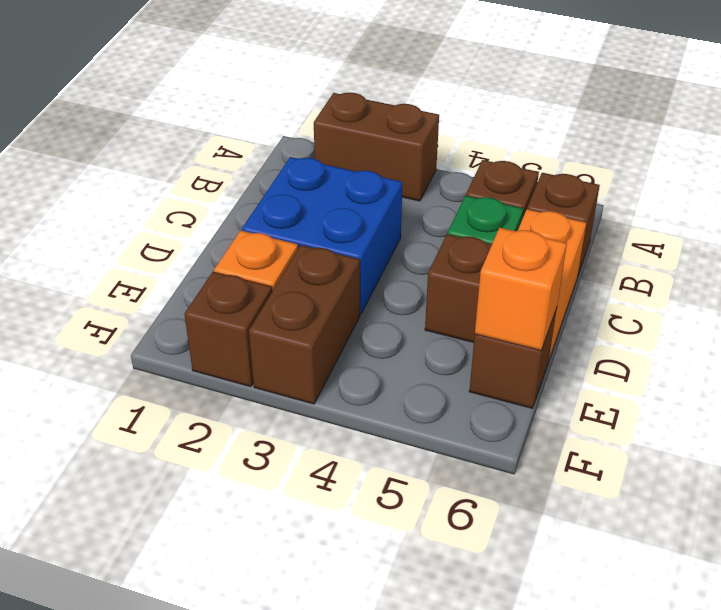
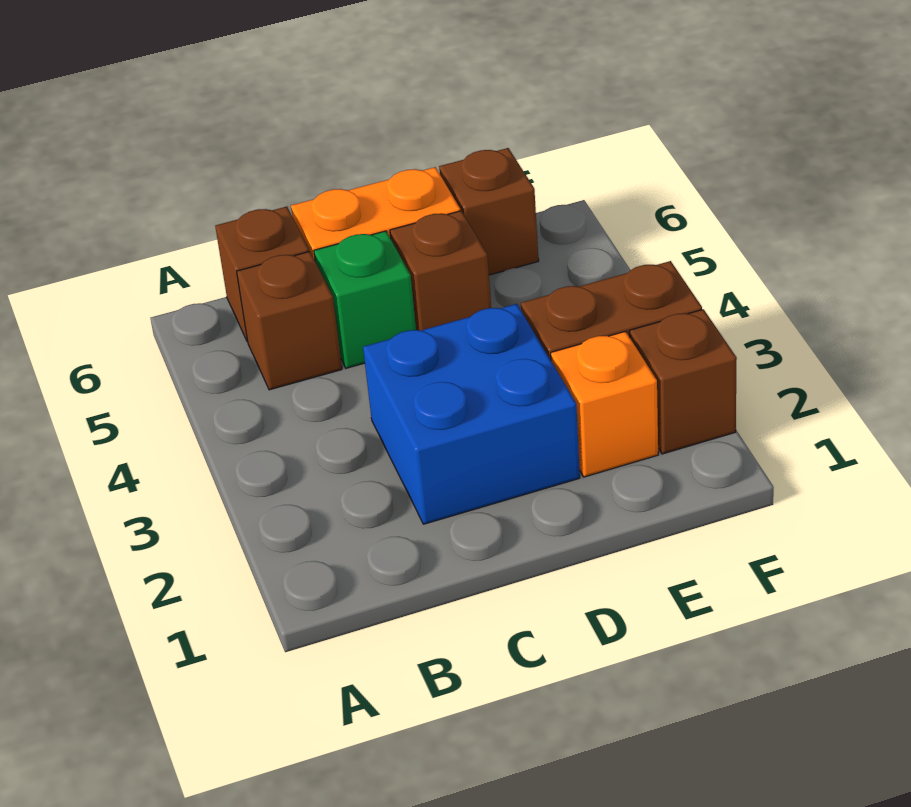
brown 1x2 brick [314,93,439,201] -> none
orange 1x1 brick [475,228,567,351] -> none

